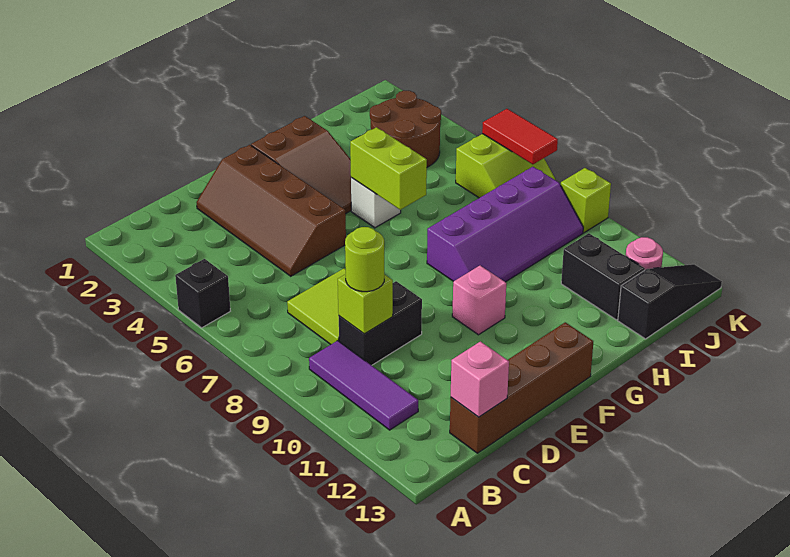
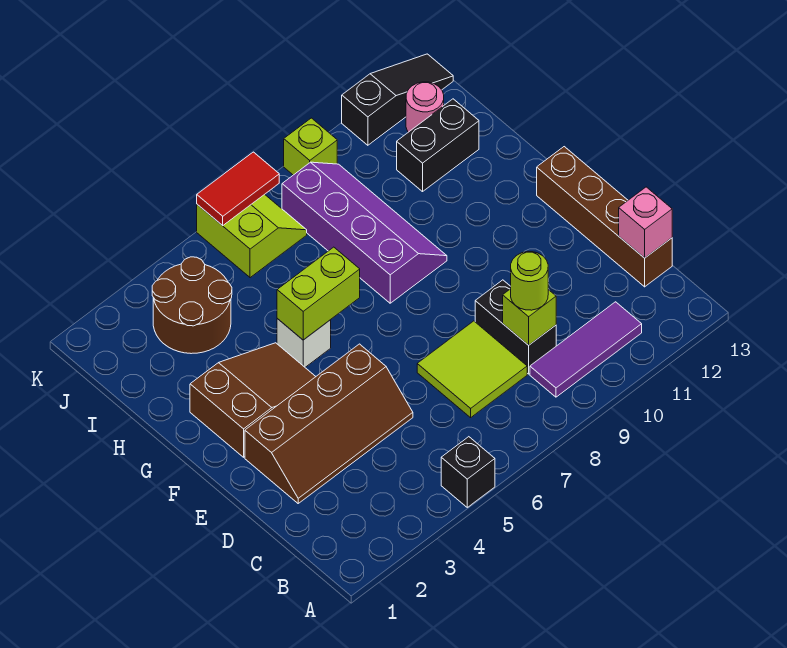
pink 1x1 brick [452,266,506,335] -> none
black 1x3 slope [618,264,722,339] -> black 1x3 slope turned to [342,54,453,145]

